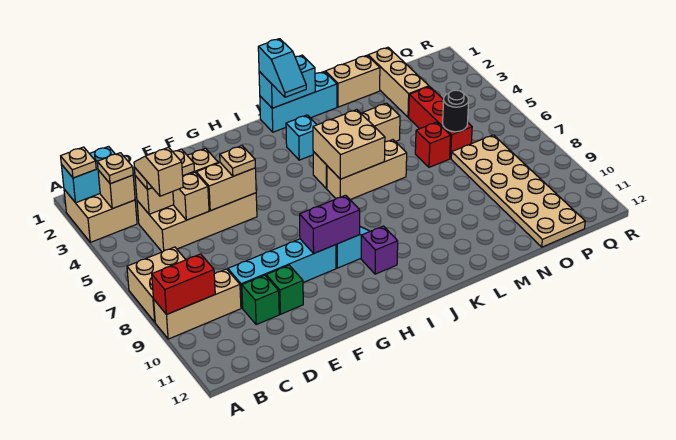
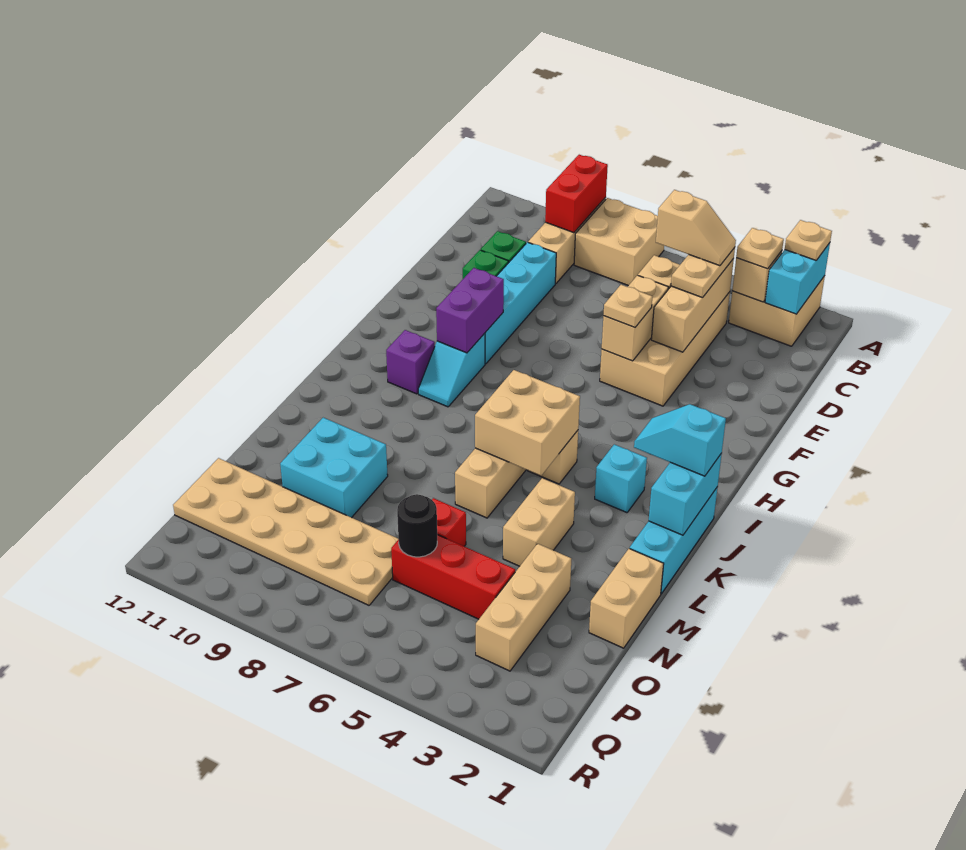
none -> cyan 2x2 brick [280,418,388,518]
tan 1x3 brick [368,47,429,117] -> tan 1x3 brick turned to [476,544,571,671]

